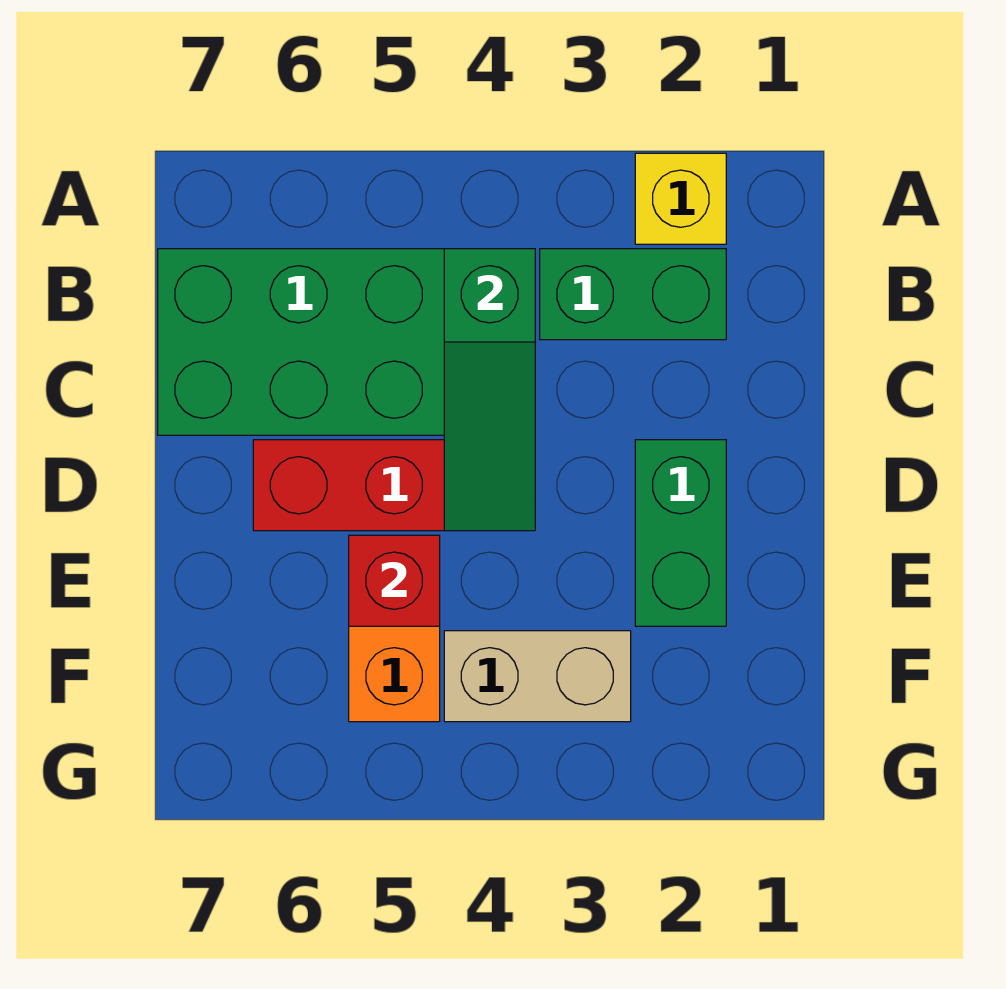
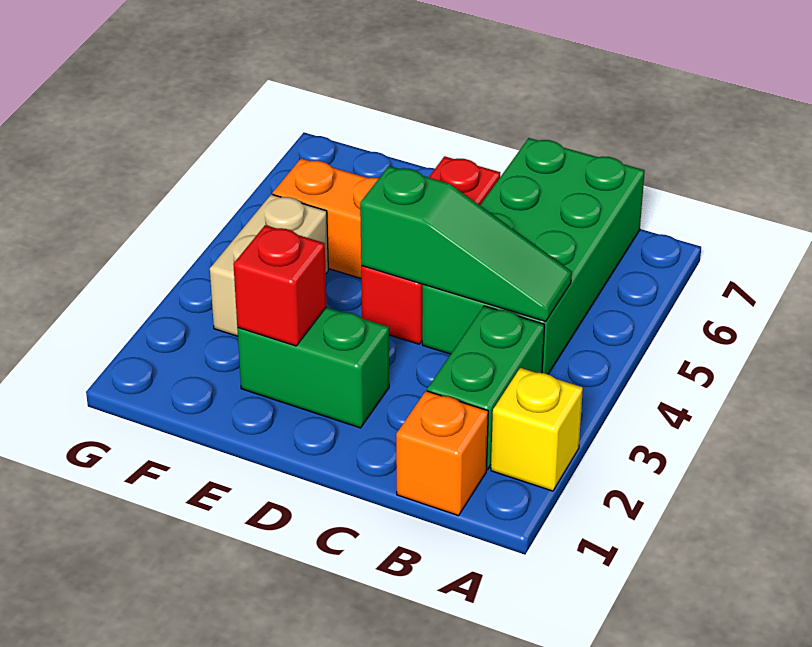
none -> orange 1x1 brick [396,391,488,516]
green 1x3 slope [444,249,535,531] -> green 1x3 slope turned to [360,166,572,322]
red 1x1 brick [349,535,440,626] -> red 1x1 brick moved to [233,225,326,346]

